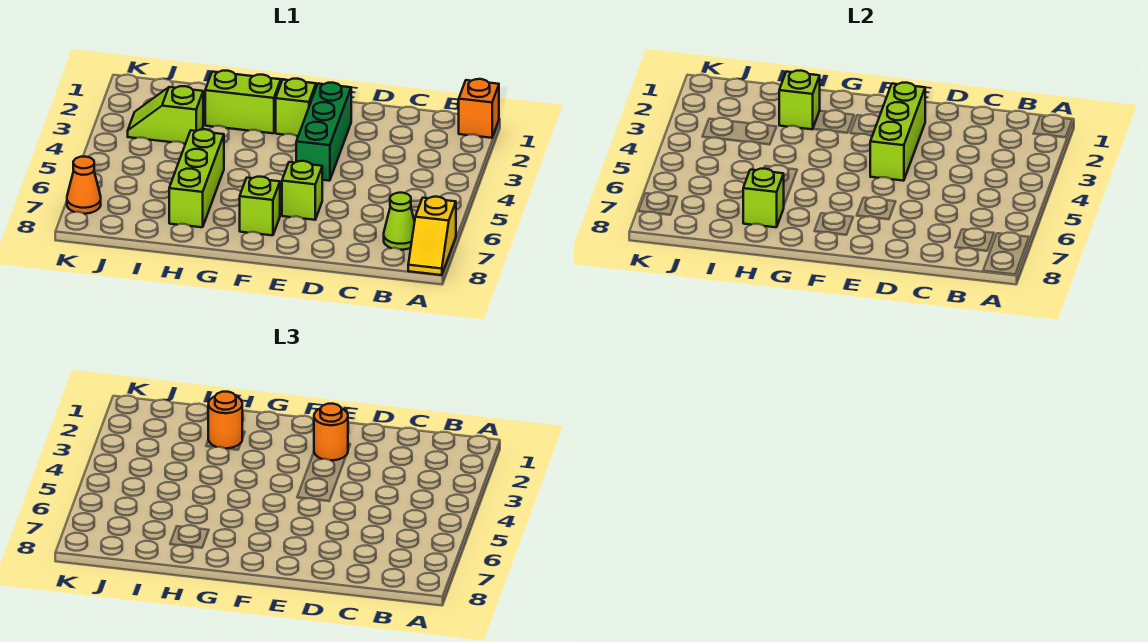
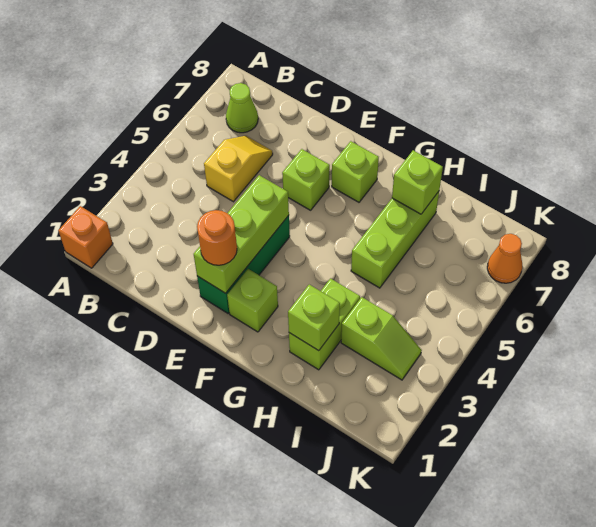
yellow 1x2 slope [408,197,456,275] -> yellow 1x2 slope moved to [204,136,273,202]
lime 1x2 brick [205,71,281,133] -> lime 1x2 brick turned to [289,279,360,370]
orange 1x1 round brick [208,392,242,448] -> none

